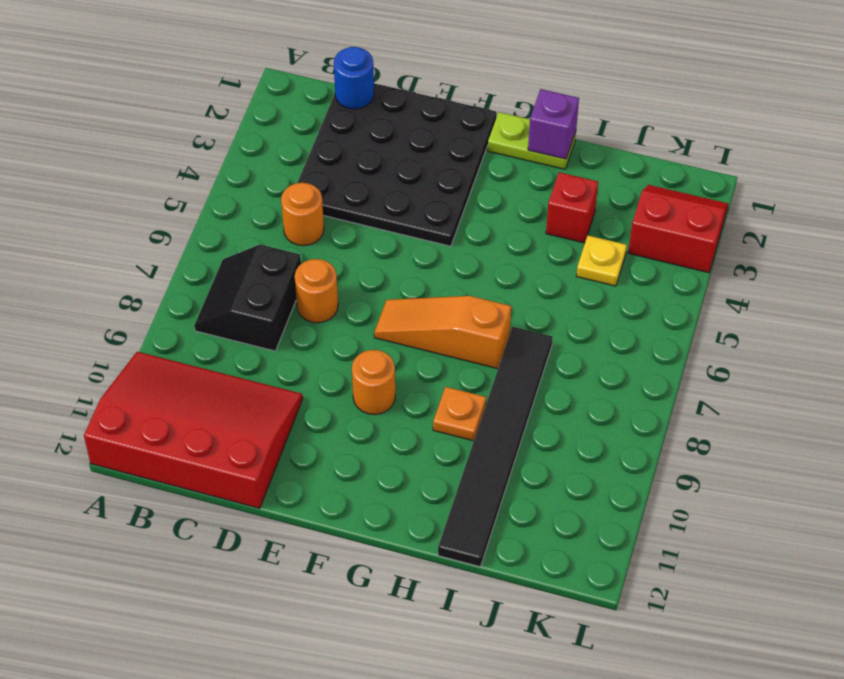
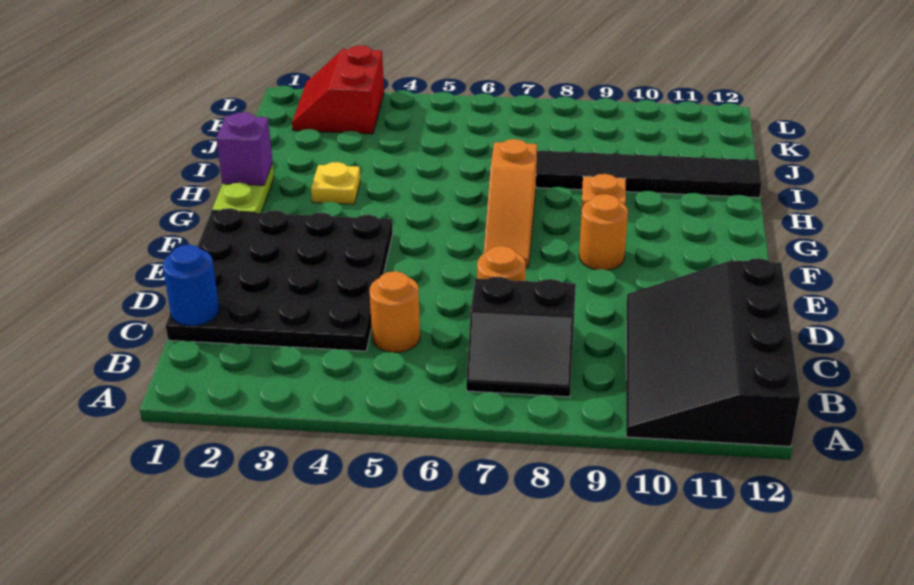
red 3x4 slope [84,352,303,508] -> black 3x4 slope [626,258,800,447]
red 1x1 brick [546,172,598,243] -> none
yellow 1x1 plate [576,235,627,286] -> yellow 1x1 plate moved to [311,162,361,204]

